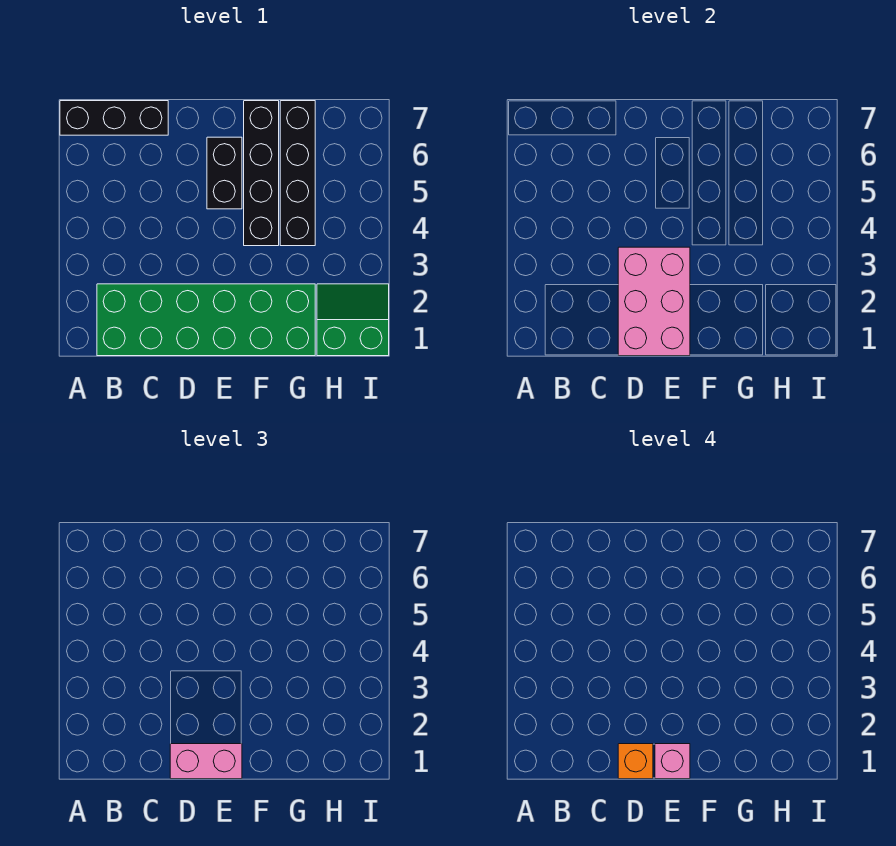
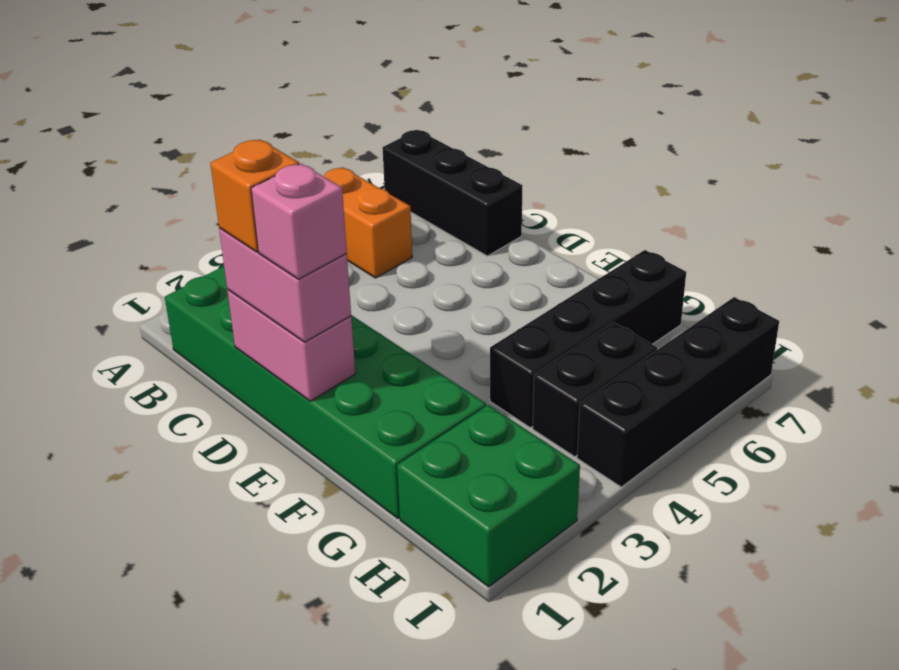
none -> orange 1x2 brick [324,167,412,278]
pink 2x3 brick [618,247,690,356] -> pink 1x2 brick [227,290,355,401]
black 1x2 brick [207,137,242,209] -> black 1x2 brick moved to [533,322,657,457]
black 1x4 brick [244,101,279,246] -> black 1x4 brick moved to [577,297,779,487]
green 2x2 slope [317,284,389,356] -> green 2x2 brick [397,405,580,587]

